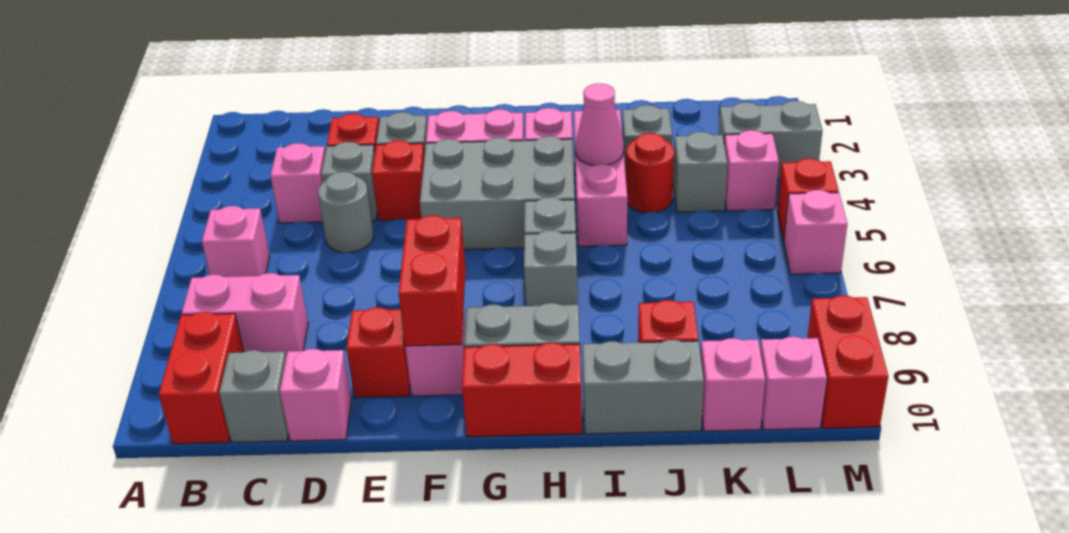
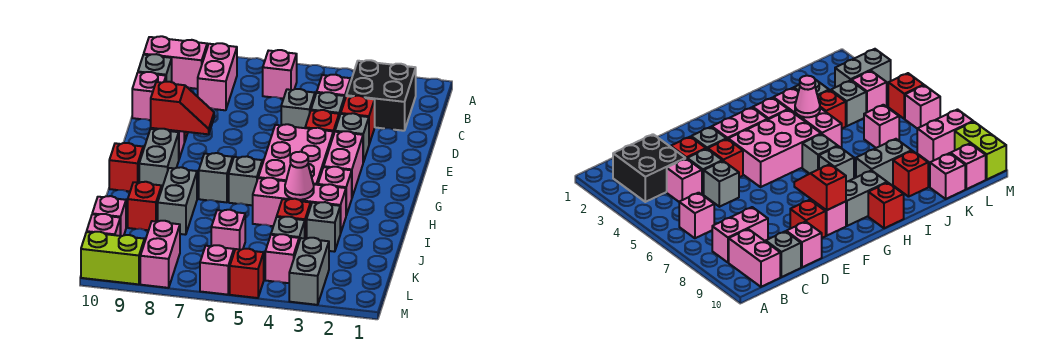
none -> black 2x2 brick [346,60,416,131]
red 1x2 brick [159,312,244,444] -> pink 1x2 brick [144,36,207,89]
grey 1x1 round brick [318,172,374,252] -> grey 1x1 brick [281,89,315,128]
grey 2x3 brick [420,136,575,250] -> pink 2x3 brick [258,124,333,185]
red 1x2 brick [399,215,466,346] -> red 1x2 slope [151,82,214,134]
red 1x2 brick [462,343,582,437] -> red 1x1 brick [109,143,143,191]
grey 1x2 brick [583,340,704,434] -> grey 1x2 brick moved to [158,167,197,235]
red 1x1 round brick [626,133,674,213] -> red 1x1 brick [277,199,311,239]
none -> pink 1x1 brick [211,210,245,251]
none -> pink 1x2 brick [140,221,180,288]
red 1x2 brick [807,296,888,428] -> lime 1x2 brick [81,232,144,284]

